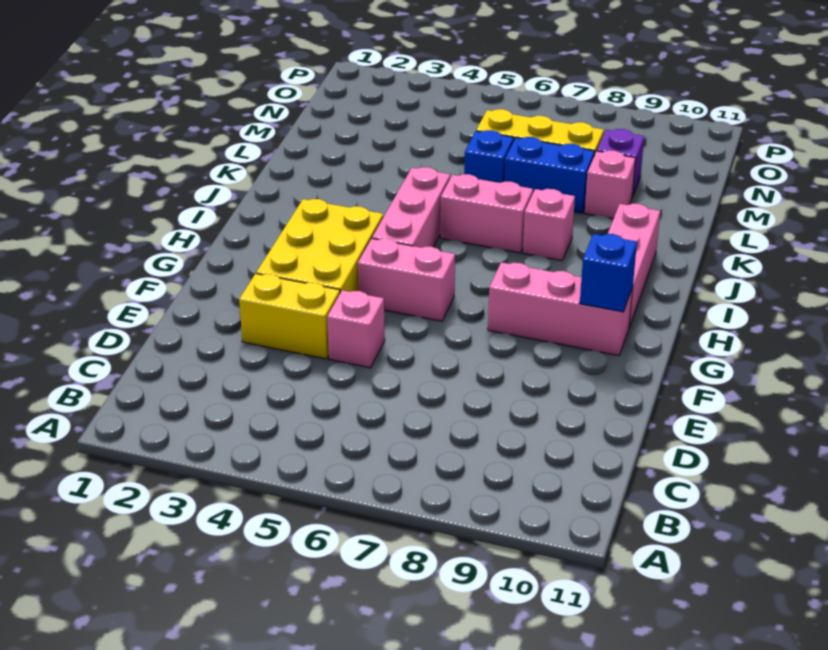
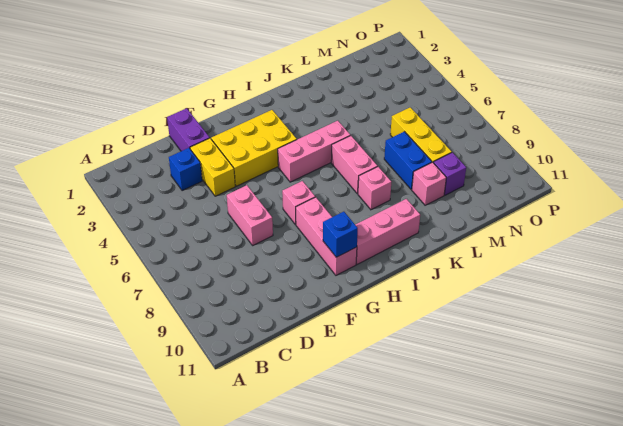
none -> purple 1x2 brick [167,108,210,151]
pink 1x1 brick [327,290,385,368] -> pink 1x1 brick moved to [282,181,315,224]
pink 1x2 brick [358,239,455,321] -> pink 1x2 brick moved to [227,185,273,245]
blue 1x1 brick [464,130,514,183] -> blue 1x1 brick moved to [169,148,202,191]

